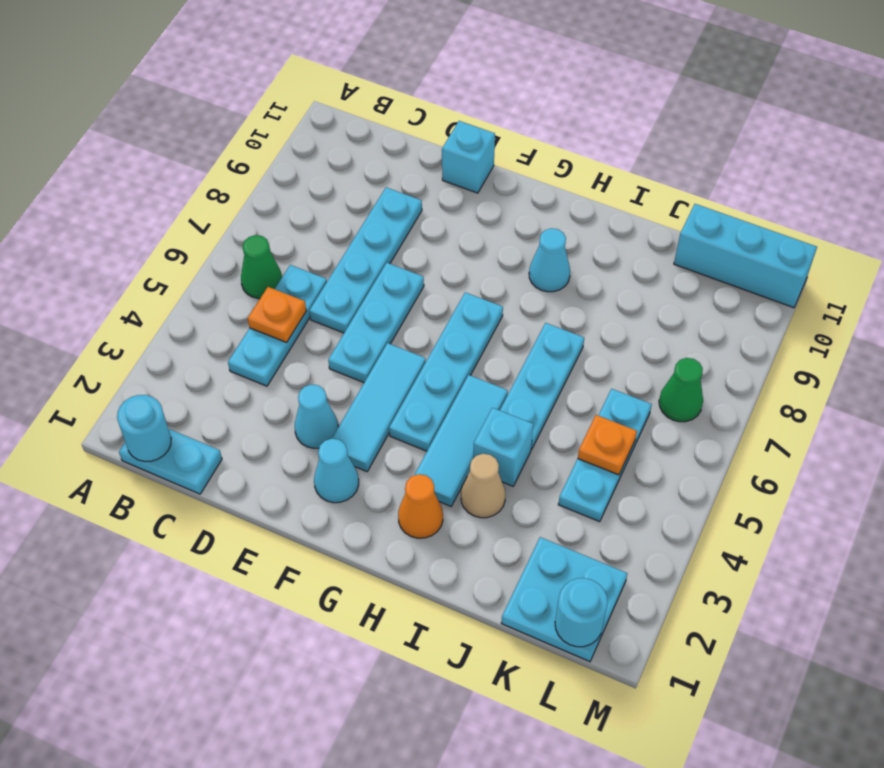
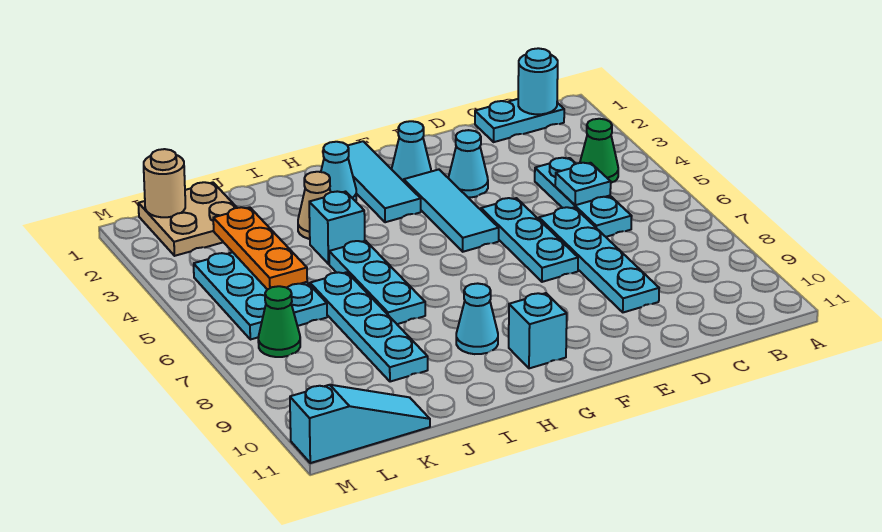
green 1x1 cone [241,235,282,299] -> green 1x1 cone moved to [580,119,618,183]
orange 1x1 plate [248,287,306,342] -> cyan 1x1 plate [555,163,611,205]
cyan 1x1 brick [442,121,495,193] -> cyan 1x1 brick moved to [509,293,567,368]
cyan 1x4 plate [389,292,503,451] -> cyan 1x4 plate moved to [310,272,428,382]
orange 1x1 cone [398,474,443,538] -> cyan 1x1 cone [321,142,356,201]
cyan 1x3 tile [414,375,508,506] -> cyan 1x3 tile moved to [348,141,421,222]
cyan 2x2 plate [501,537,628,662] -> tan 2x2 plate [138,182,237,256]
cyan 1x3 plate [558,389,652,522] -> cyan 2x3 plate [194,252,327,340]
orange 1x1 plate [578,415,637,475] -> orange 1x3 plate [213,207,307,290]
cyan 1x3 brick [674,204,817,308] -> cyan 1x3 slope [290,385,430,463]
cyan 1x1 round brick [555,578,608,647] -> tan 1x1 round brick [144,149,185,217]

